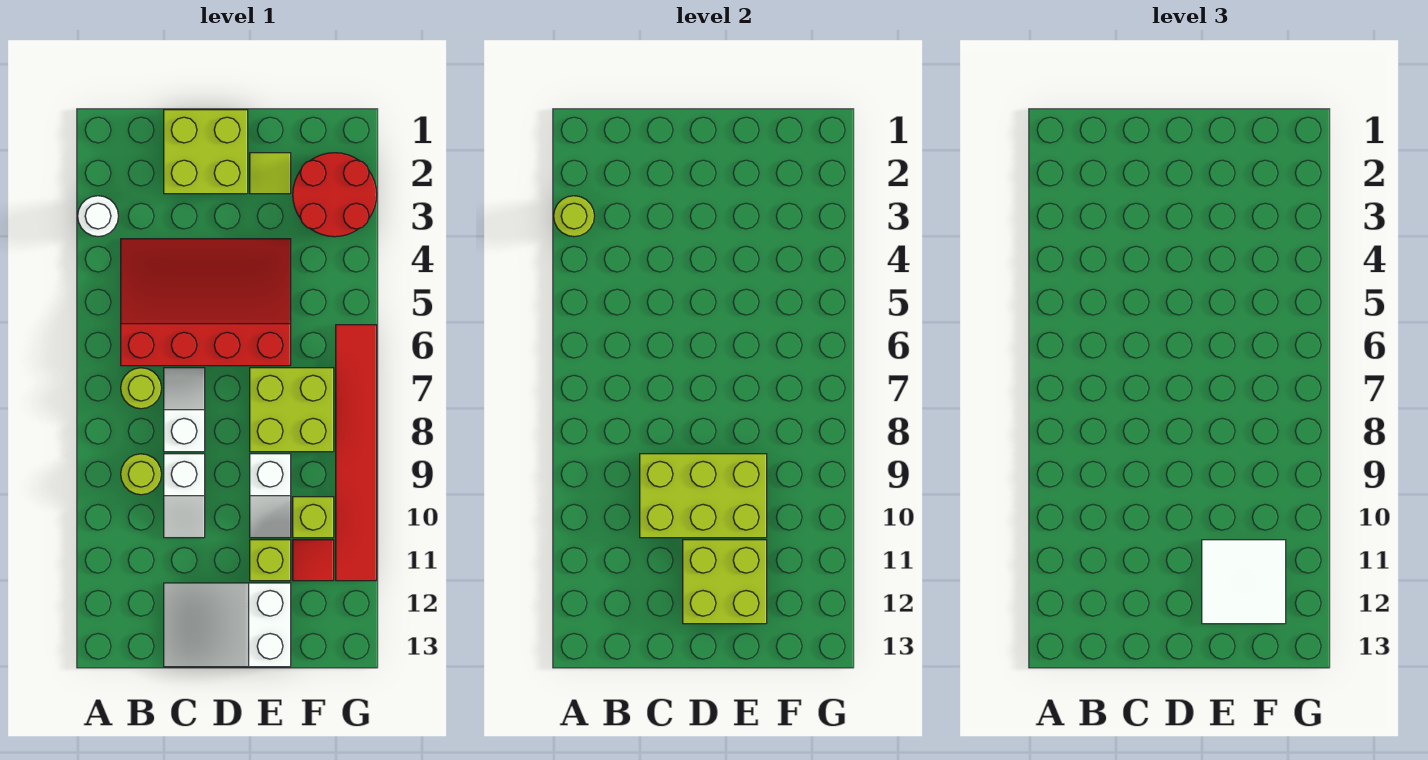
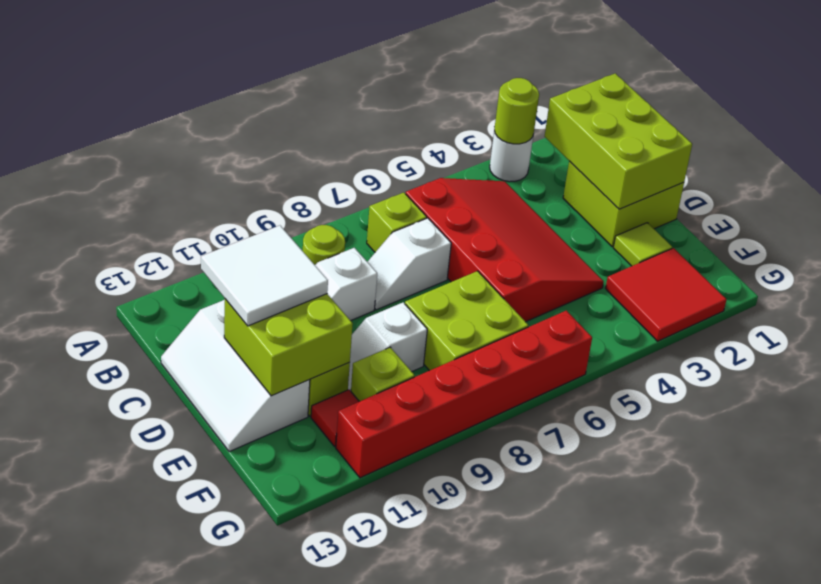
lime 1x1 round brick [121,368,162,409] -> lime 1x1 brick [367,193,427,252]
white 1x2 slope [164,368,205,452] -> white 1x2 slope turned to [368,218,451,310]
lime 2x3 brick [640,454,767,538] -> lime 2x3 brick moved to [544,73,692,209]
white 2x3 slope [164,583,291,667] -> white 2x3 slope turned to [161,300,310,452]
white 2x2 tile [1202,540,1286,624] -> white 2x2 tile moved to [201,225,328,326]
red 2x2 round brick [293,153,377,237] -> red 2x2 tile [605,248,727,341]
red 1x6 tile [336,325,377,581] -> red 1x6 brick [336,311,592,478]

